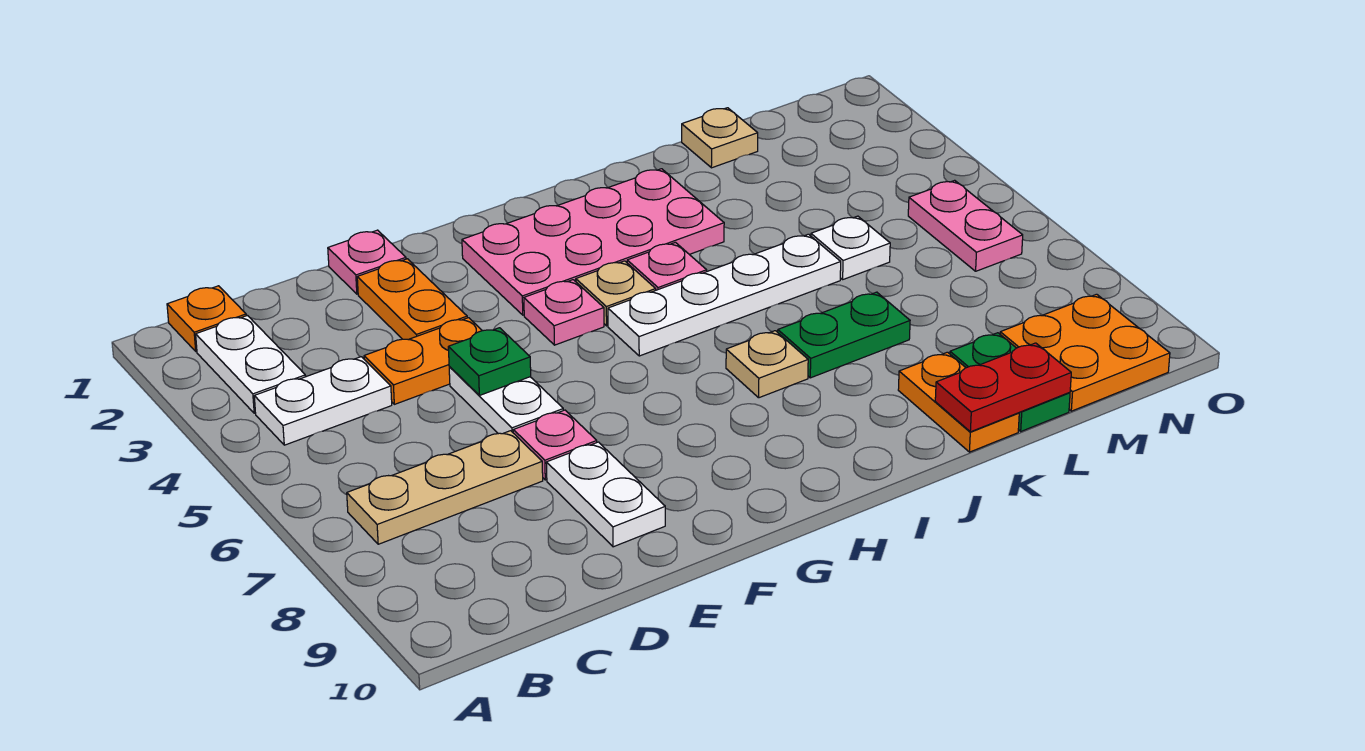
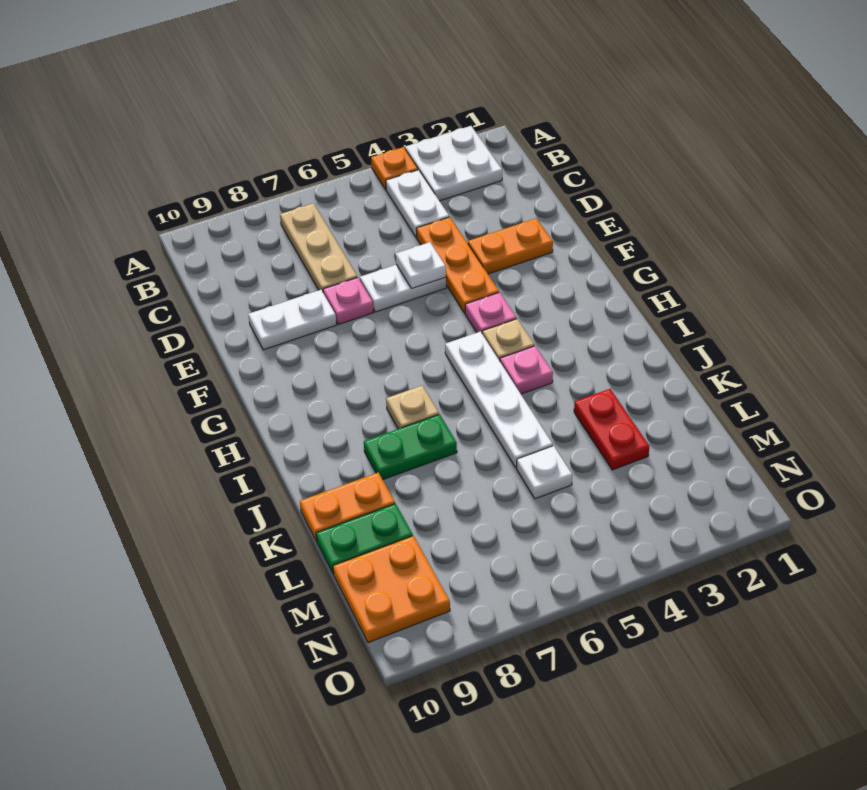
orange 1x1 plate [167,286,246,351] -> orange 1x1 plate moved to [371,147,418,189]
white 1x2 plate [196,316,306,413] -> white 2x2 plate [405,126,502,201]
orange 1x2 plate [364,318,482,404] -> orange 1x3 plate [416,217,499,313]
pink 1x1 plate [328,230,406,294] -> none
green 1x1 plate [448,328,531,395] -> white 1x1 plate [396,242,446,289]
pink 2x4 plate [462,169,724,315] -> none
green 1x2 plate [778,292,910,378] -> green 1x2 plate turned to [364,414,457,480]
red 1x2 plate [935,343,1071,432] -> red 1x2 plate moved to [574,389,649,470]
tan 1x1 plate [682,108,758,168] -> none
pink 1x2 plate [908,180,1023,271] -> none

